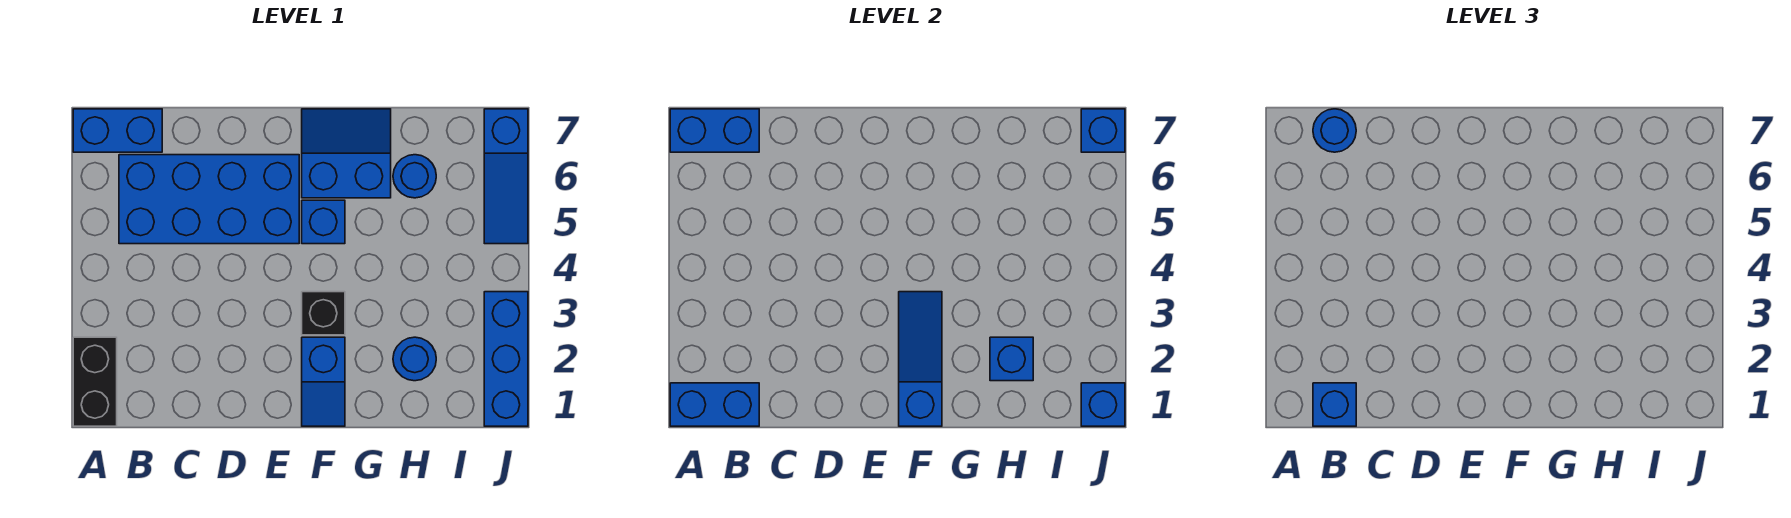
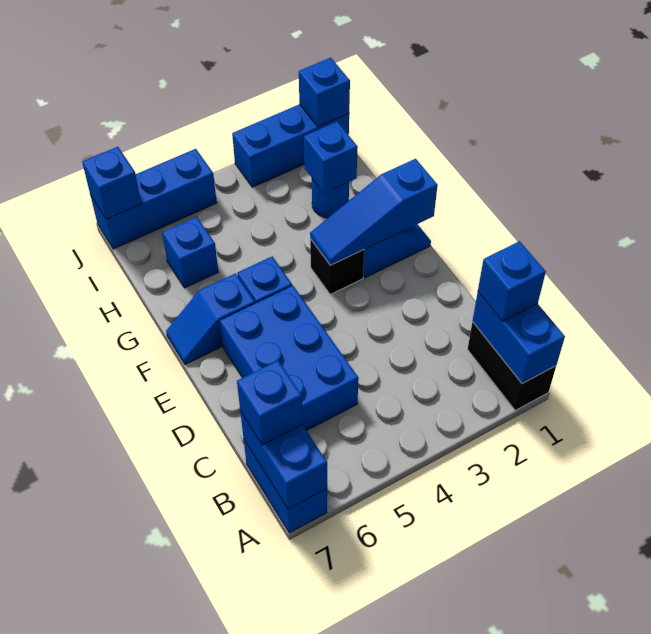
black 1x2 brick [73,337,117,426] -> black 1x2 brick turned to [467,322,556,410]
blue 2x4 brick [119,155,299,244] -> blue 2x3 brick [220,286,359,430]
blue 1x1 round brick [1313,109,1356,152] -> blue 1x1 brick [237,360,303,445]
blue 2x2 slope [302,109,391,198] -> blue 1x2 slope [166,273,255,365]
blue 1x1 round brick [393,155,436,198] -> blue 1x1 brick [162,217,218,288]
blue 1x3 slope [484,109,528,244] -> blue 1x3 brick [90,149,217,249]

